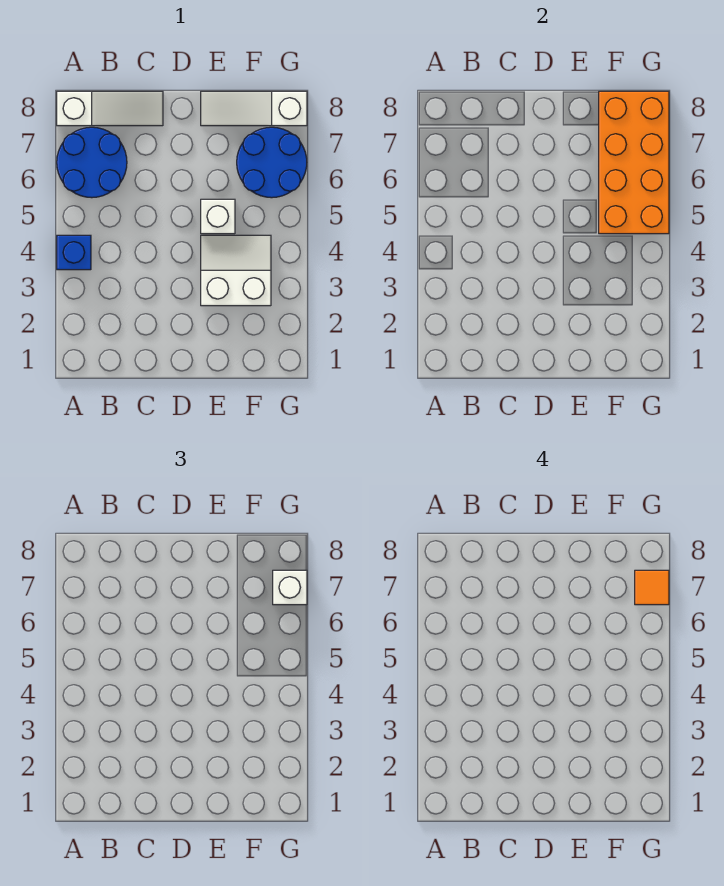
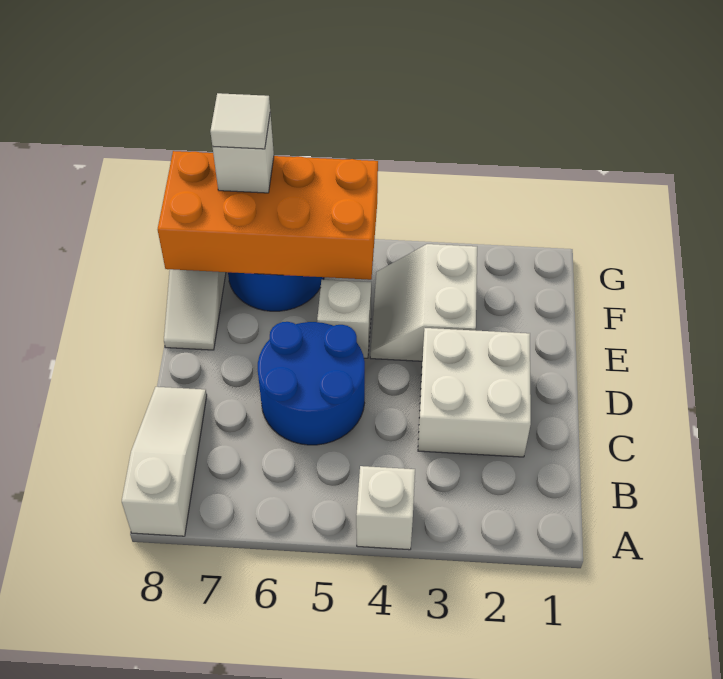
blue 1x1 brick [57,235,91,270] -> white 1x1 brick [356,466,415,550]
blue 2x2 round brick [57,127,127,198] -> blue 2x2 round brick moved to [258,322,365,445]
none -> white 2x2 brick [418,328,531,457]
orange 1x1 tile [635,570,669,605] -> white 1x1 tile [210,93,270,149]

